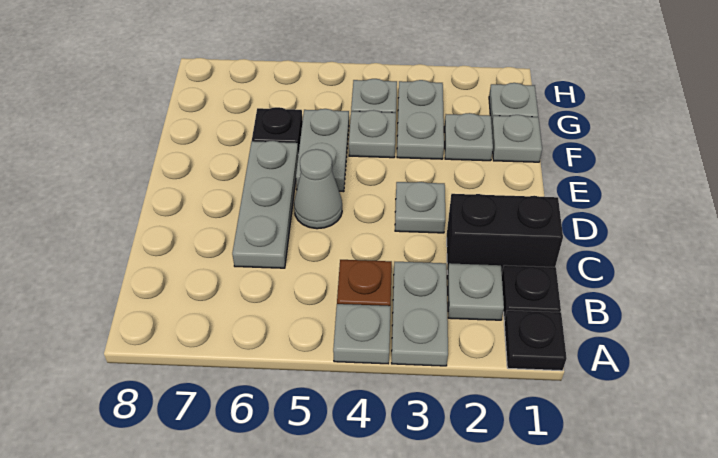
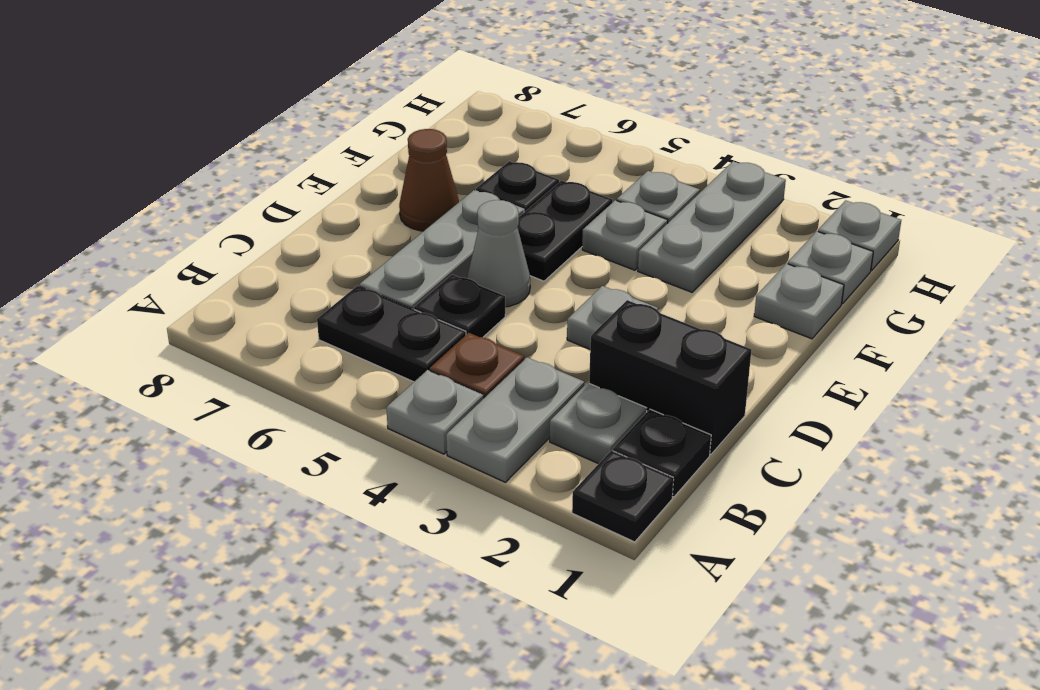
none -> black 1x2 plate [317,286,466,382]
none -> black 1x1 plate [414,275,505,337]
grey 1x2 plate [296,109,349,192] -> black 1x2 plate [518,180,613,281]
none -> brown 1x1 cone [399,129,459,231]
grey 1x1 plate [444,113,493,161] -> grey 1x1 plate moved to [818,200,901,270]
grey 1x2 plate [397,80,444,159] -> grey 1x3 plate [638,161,786,292]

